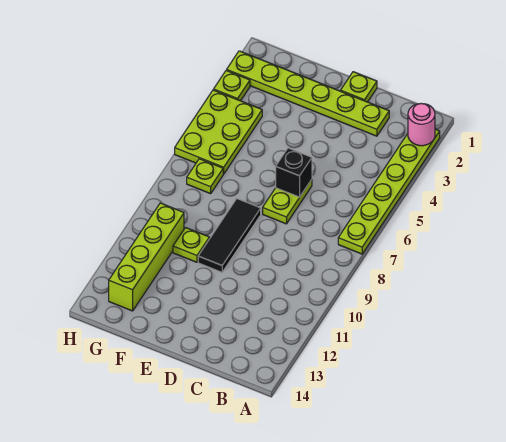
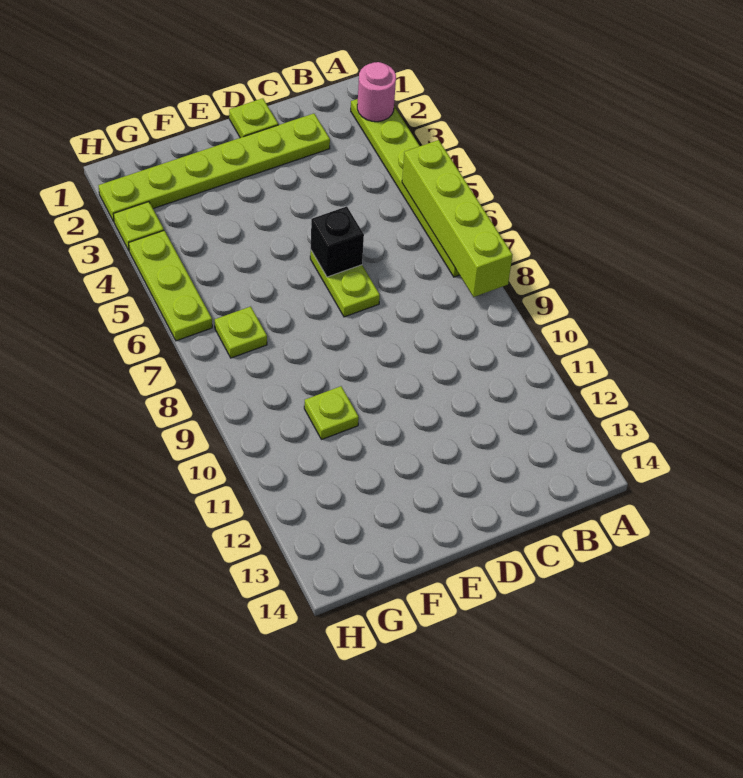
black 1x3 tile [198,199,261,272] -> none
lime 2x3 plate [175,90,262,174] -> lime 1x3 plate [129,231,212,341]
lime 1x4 brick [109,203,184,311] -> lime 1x4 brick moved to [402,140,513,297]

